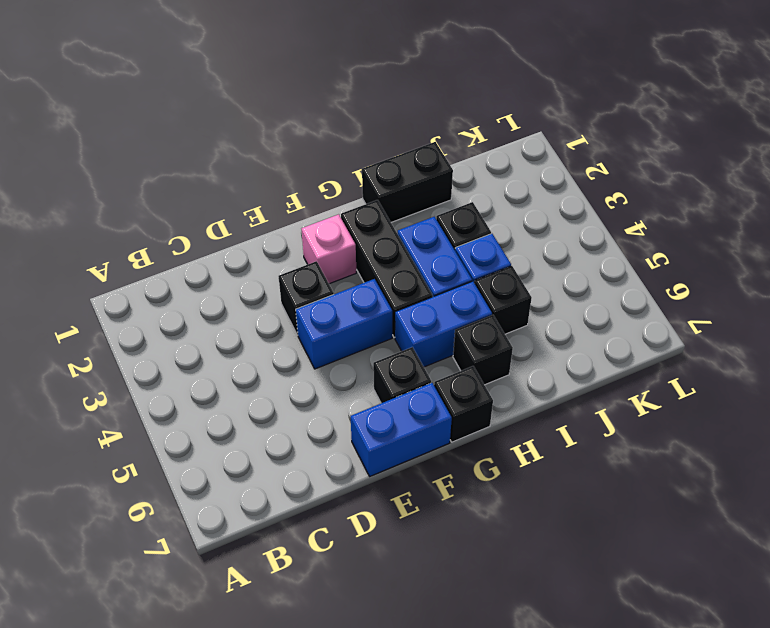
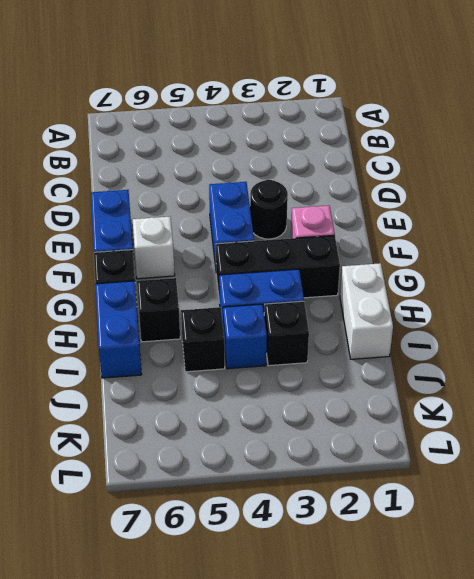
black 1x1 brick [278,261,334,335] -> black 1x1 round brick [250,180,288,239]
black 1x1 brick [373,347,431,403] -> white 1x1 brick [133,217,175,279]
blue 1x2 brick [395,281,492,367] -> blue 1x2 brick moved to [95,281,142,378]
black 1x2 brick [362,142,453,222] -> white 1x2 brick [340,263,393,359]

